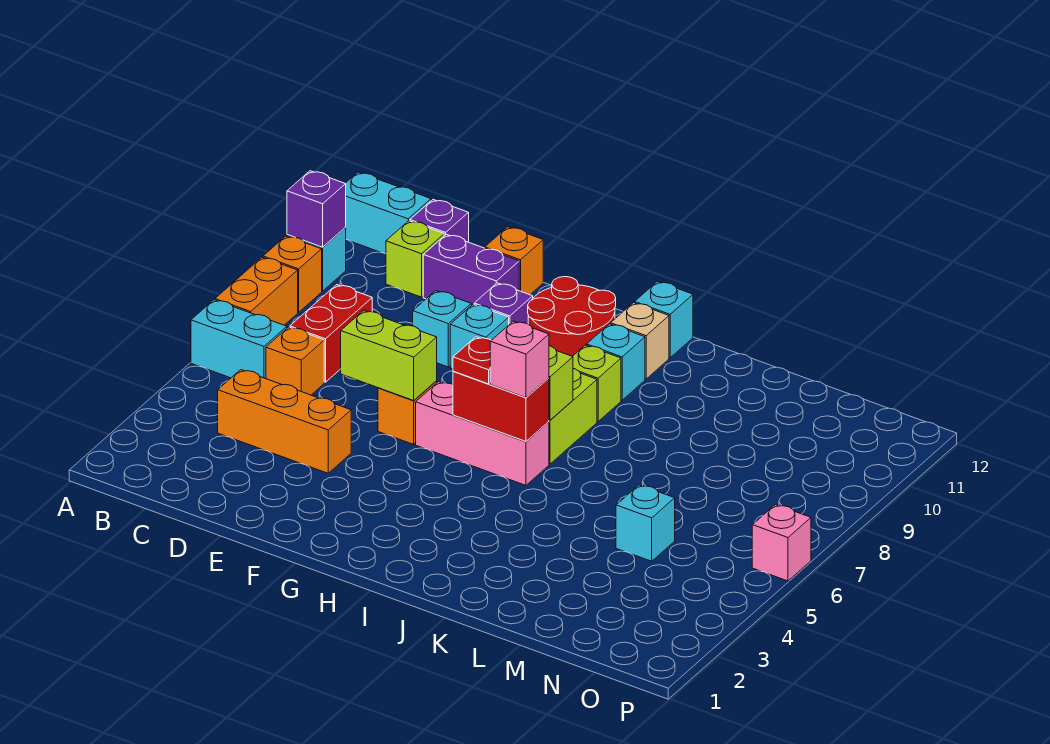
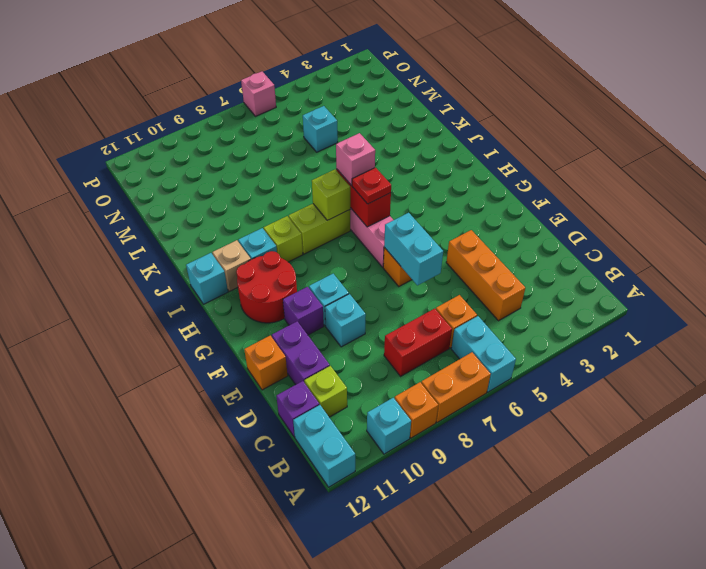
purple 1x1 brick [287,171,346,247] -> none
lime 1x2 brick [341,310,437,400] -> cyan 1x2 brick [384,213,443,285]

